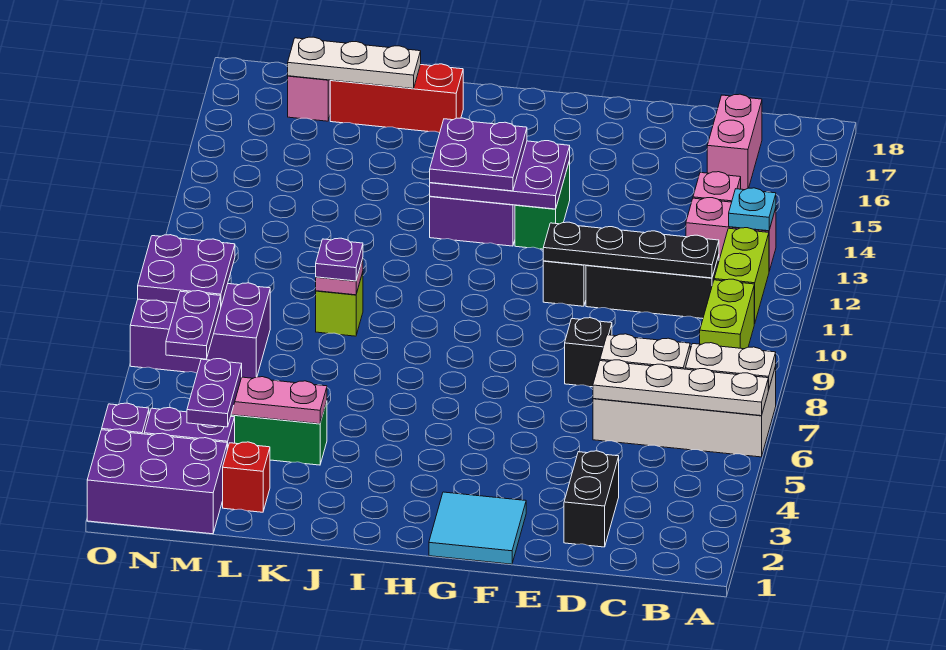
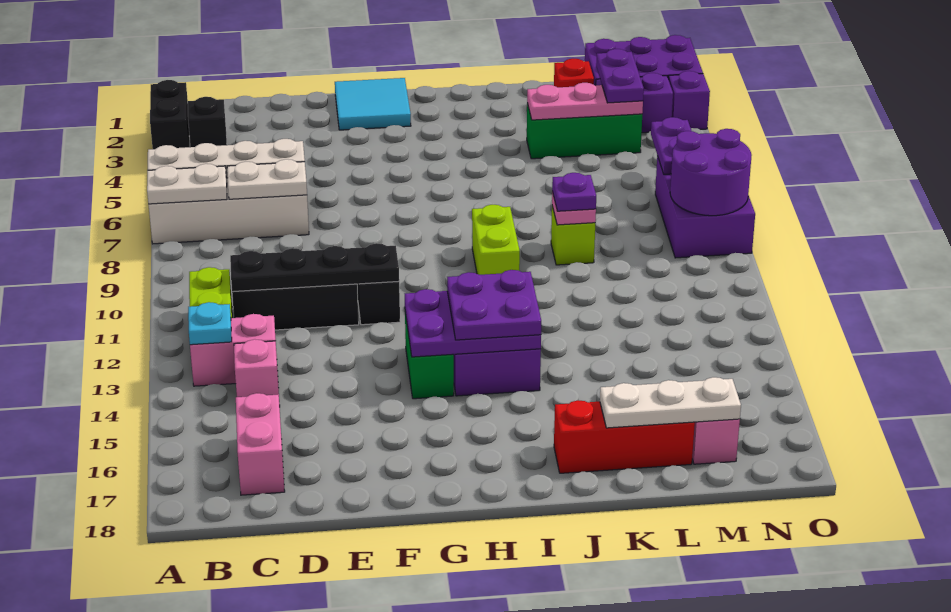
lime 1x2 brick [700,279,755,349] -> lime 1x2 brick moved to [472,205,520,275]
black 1x2 brick [564,451,619,547] -> black 1x2 brick moved to [150,80,189,149]
black 1x1 brick [565,318,612,387] -> black 1x1 brick moved to [188,97,227,147]
purple 2x3 brick [130,283,270,378] -> purple 2x3 brick turned to [655,156,755,258]
purple 2x2 plate [138,235,235,306] -> purple 2x2 round brick [670,129,752,216]

